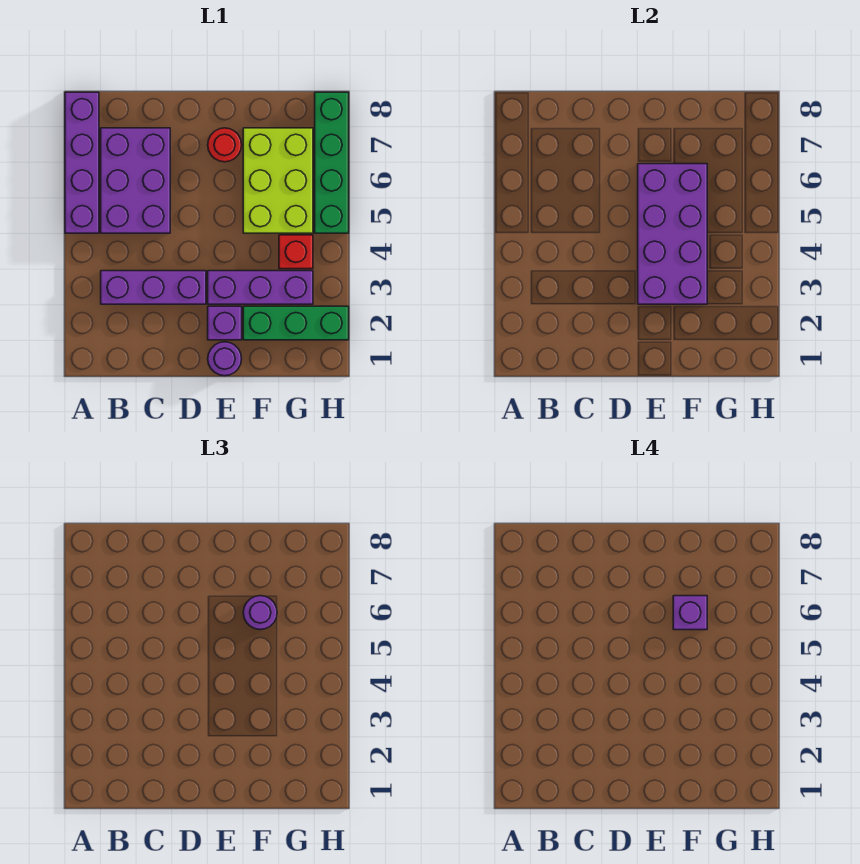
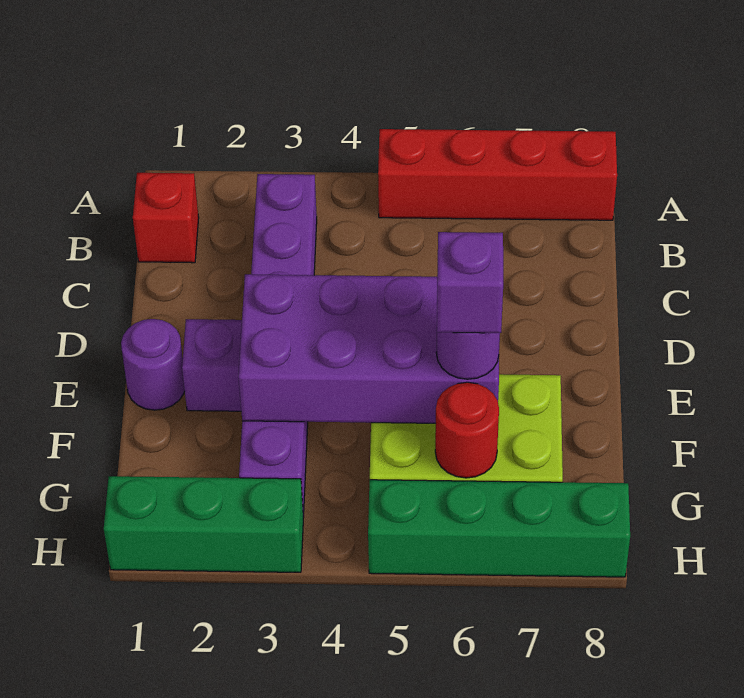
purple 1x4 brick [65,92,99,233] -> red 1x4 brick [378,129,617,220]
purple 2x3 brick [101,128,170,233] -> none
red 1x1 round brick [208,128,242,162] -> red 1x1 round brick moved to [435,382,499,478]
green 1x3 brick [243,306,349,340] -> green 1x3 brick turned to [104,476,303,572]
red 1x1 brick [279,235,313,269] -> red 1x1 brick moved to [133,173,199,263]

